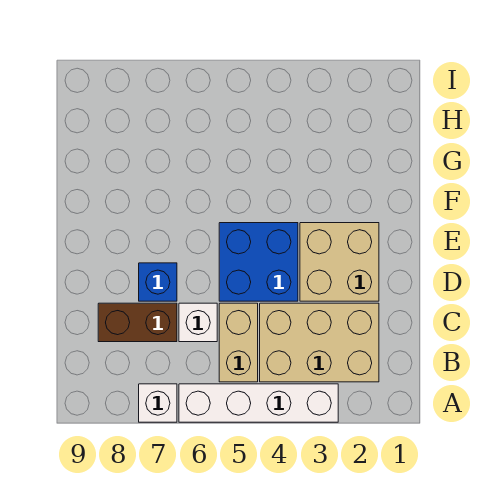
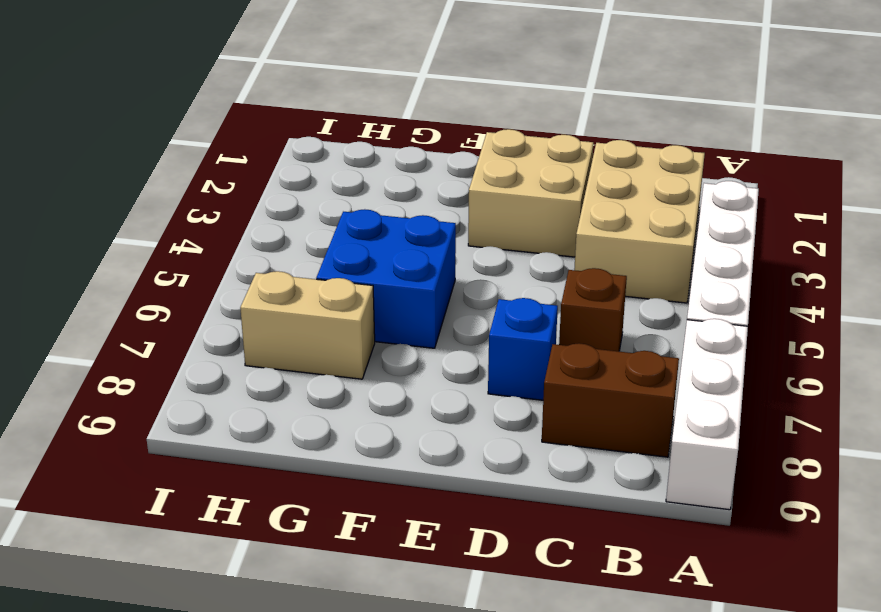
white 1x1 brick [139,384,177,422] -> white 1x3 brick [666,319,748,510]
tan 1x2 brick [219,303,258,382] -> tan 1x2 brick moved to [240,271,375,379]
white 1x1 brick [179,303,217,342] -> brown 1x1 brick [559,268,627,351]
brown 1x2 brick [98,303,177,342] -> brown 1x2 brick turned to [542,343,679,457]
blue 2x2 brick [219,223,298,301] -> blue 2x2 brick moved to [316,209,456,348]

